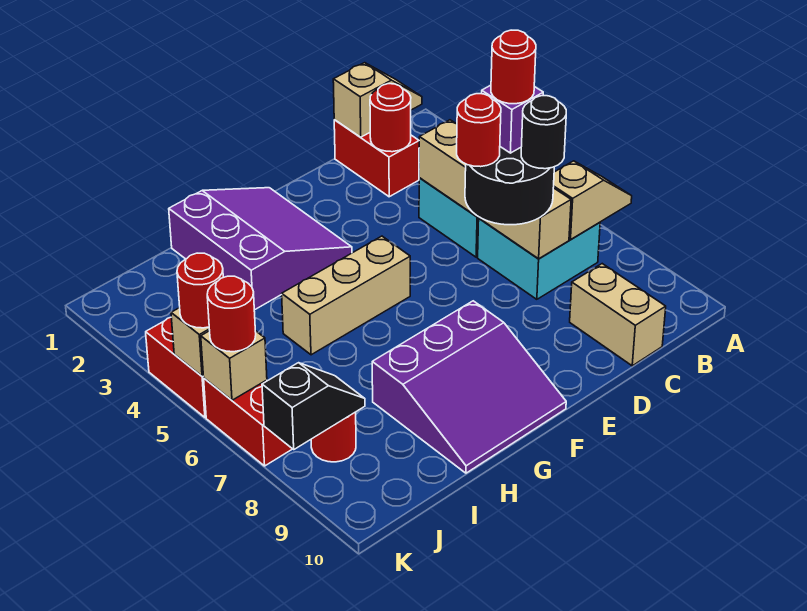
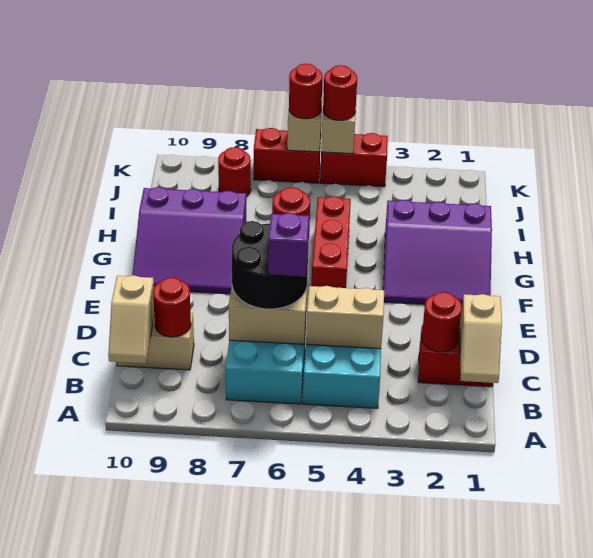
tan 1x2 slope [553,161,632,240] -> tan 1x2 slope moved to [108,275,154,363]
red 1x1 round brick [491,30,536,104] -> red 1x1 round brick moved to [153,277,191,337]
black 1x1 round brick [521,96,566,169] -> none
tan 1x3 brick [282,236,410,355] -> red 1x3 brick [311,196,351,288]
purple 3x3 slope [372,301,566,473] -> purple 3x3 slope turned to [133,187,246,294]
black 1x2 slope [262,363,365,449] -> none

